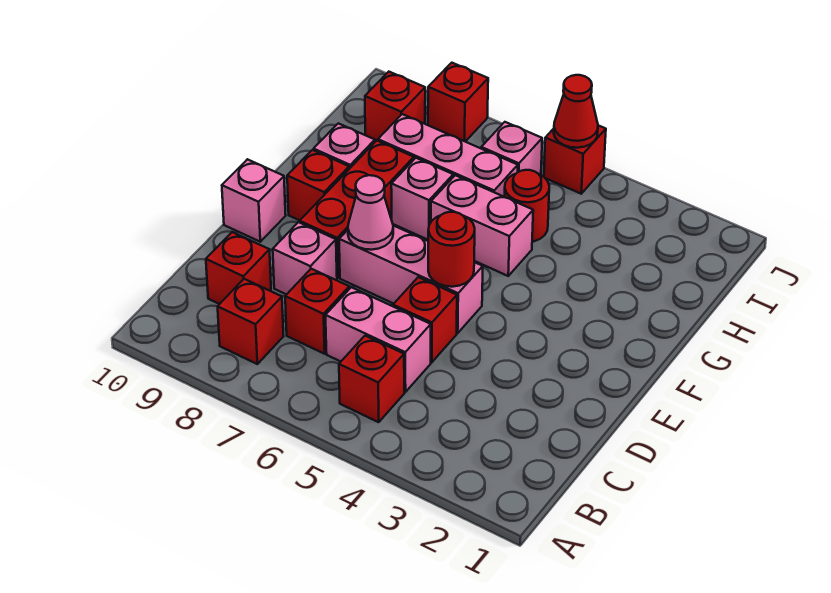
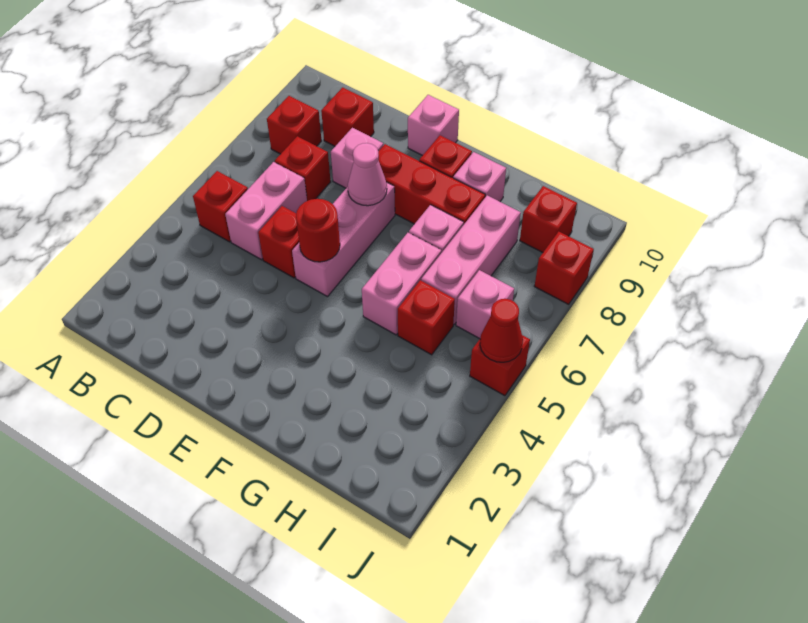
red 1x1 round brick [504,170,549,242] -> red 1x1 brick [398,280,455,355]

